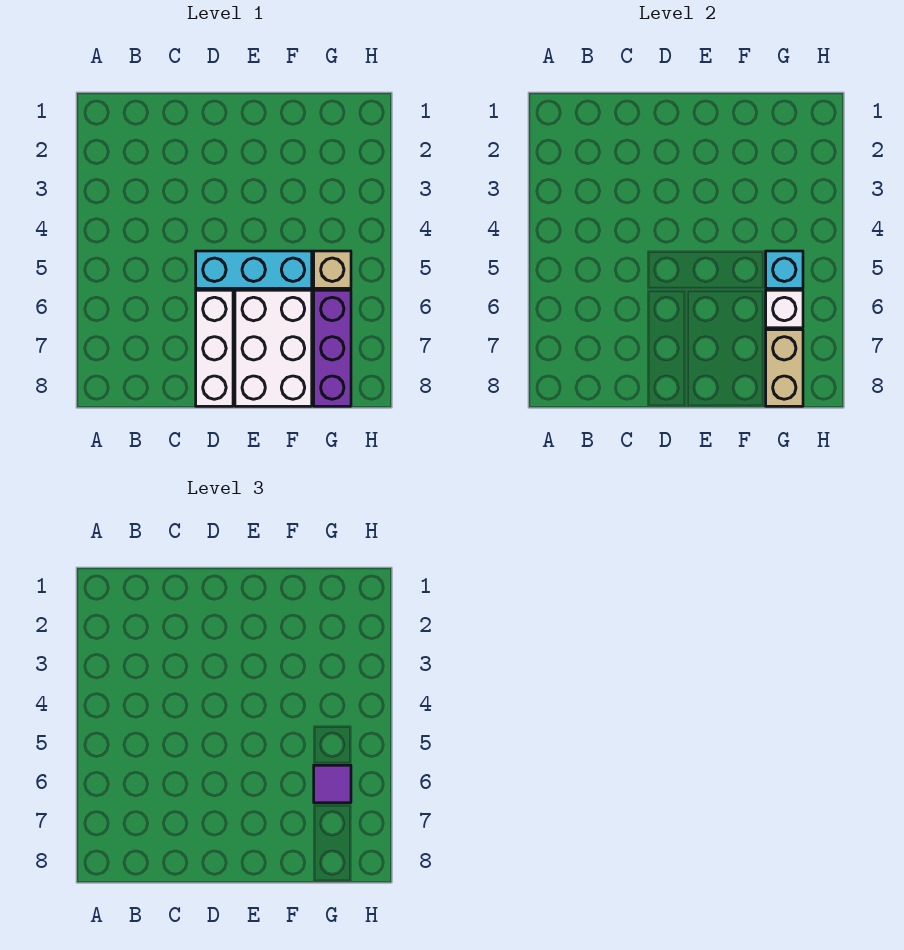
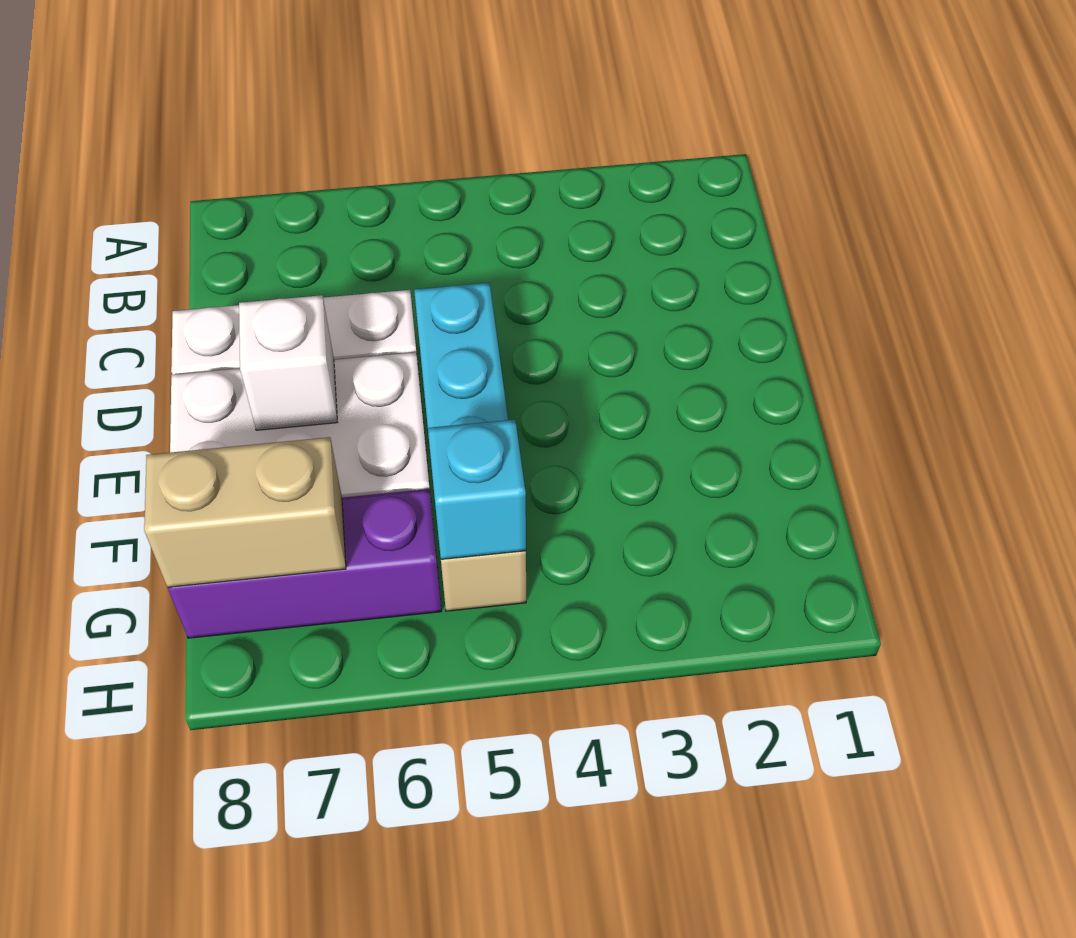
white 1x1 brick [766,290,803,328] -> white 1x1 brick moved to [239,295,337,430]
purple 1x1 tile [314,765,351,803] -> none

